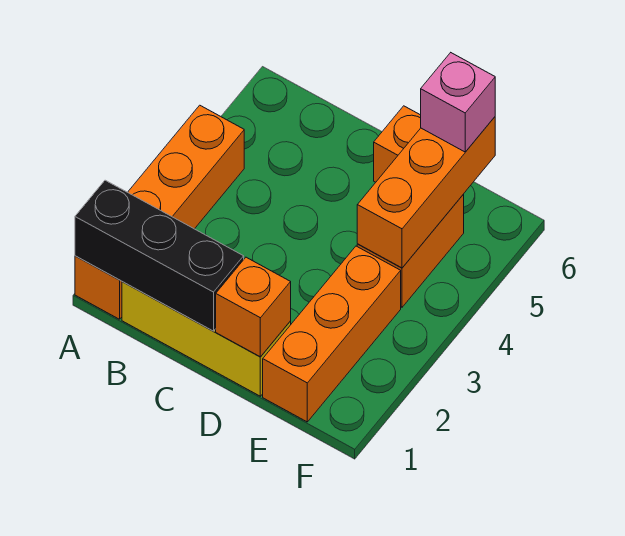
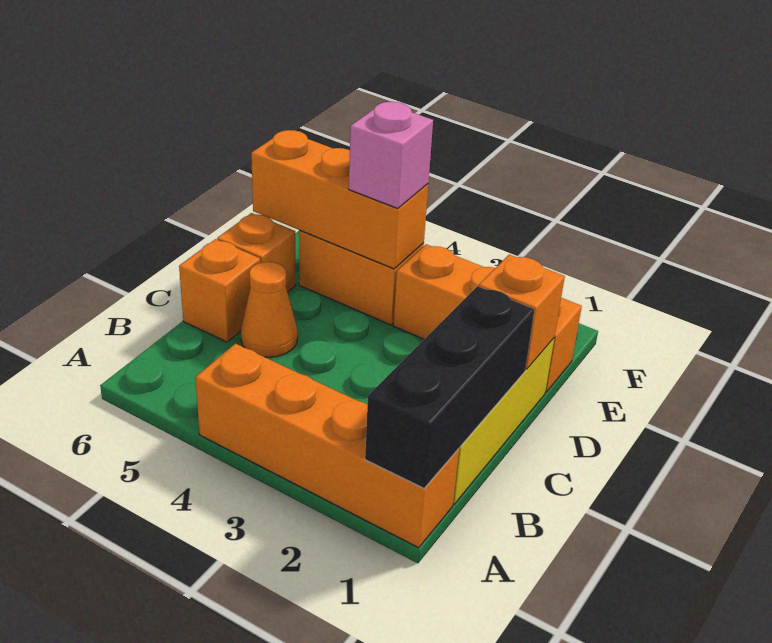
none -> orange 1x1 cone [241,262,298,357]
none -> orange 1x1 brick [179,239,260,342]
pink 1x1 brick [421,53,495,152] -> pink 1x1 brick moved to [349,102,433,209]

